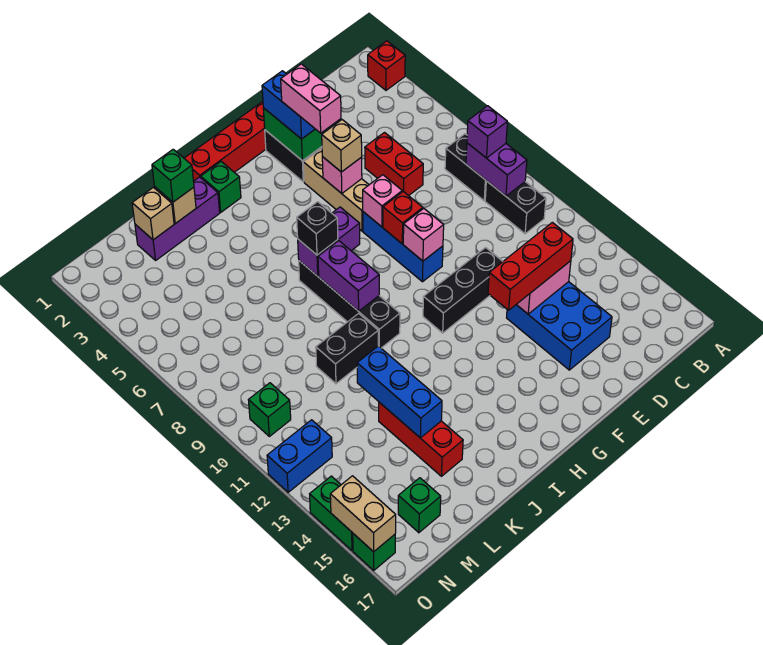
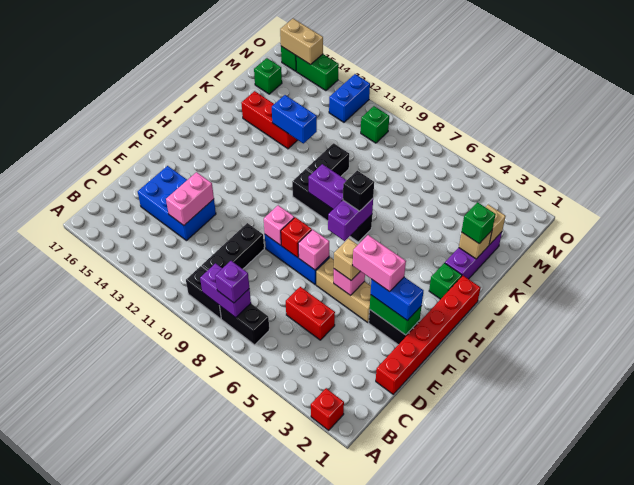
red 1x3 brick [488,222,573,310] -> none
black 1x3 brick [423,248,503,333] -> black 1x3 brick moved to [202,223,264,271]
blue 1x3 brick [357,346,442,438] -> blue 1x2 brick [272,95,317,143]

